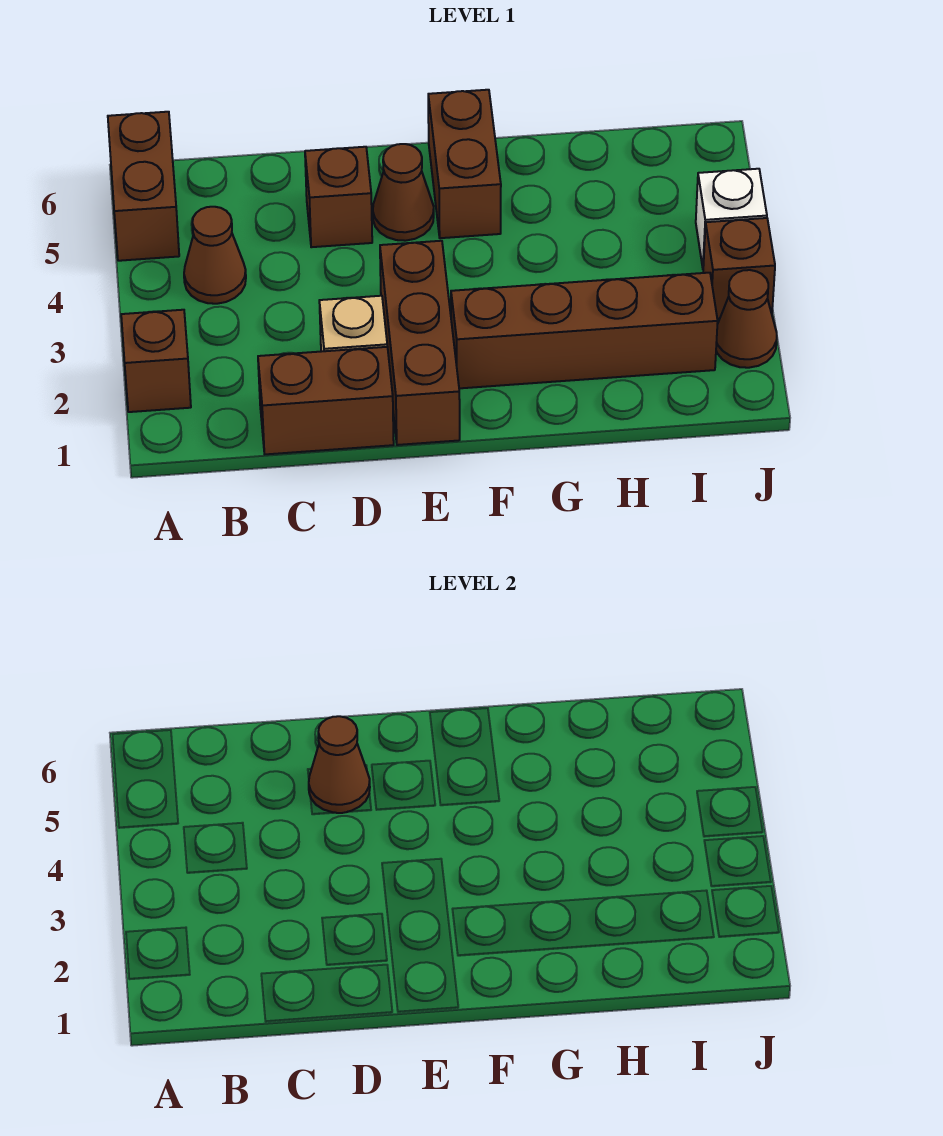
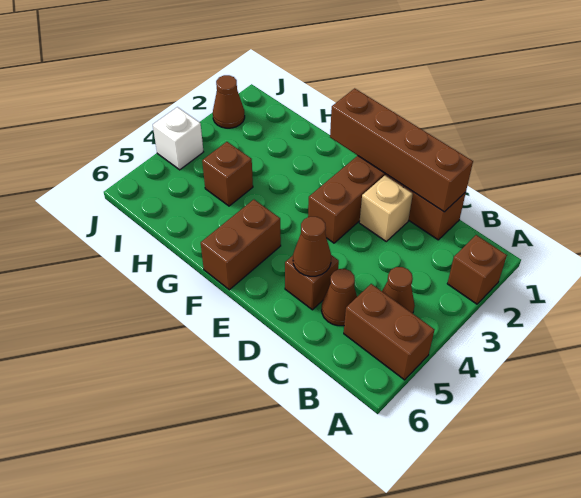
brown 1x2 brick [108,112,179,261] -> brown 1x2 brick turned to [344,284,435,380]
brown 1x1 cone [373,144,434,241] -> brown 1x1 cone moved to [322,269,357,326]
brown 1x4 brick [451,273,718,388] -> brown 1x4 brick moved to [330,88,473,212]
brown 1x1 brick [703,218,775,319] -> brown 1x1 brick moved to [202,142,253,206]

